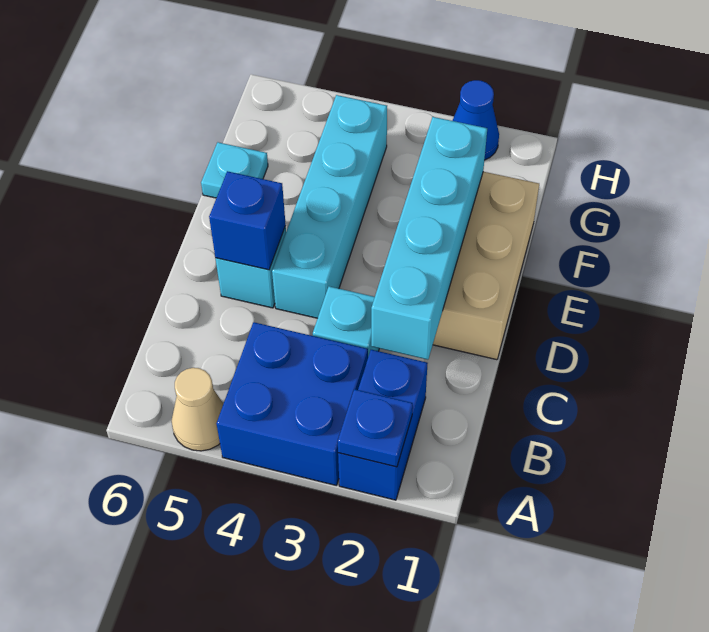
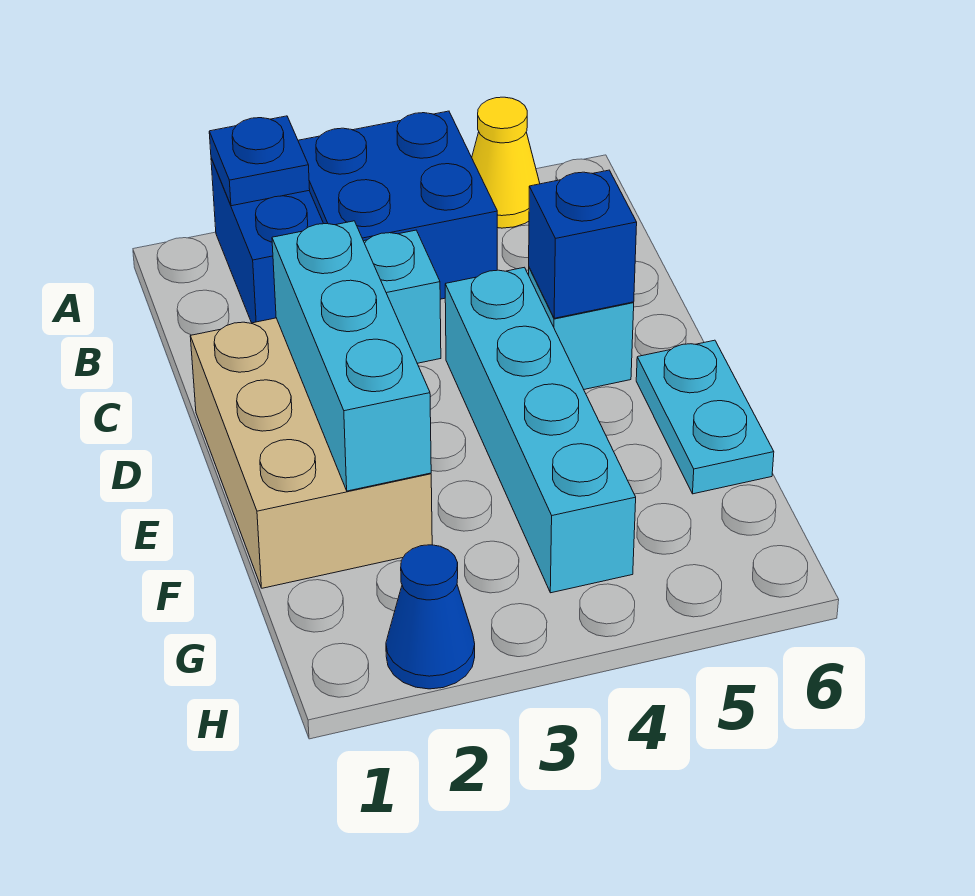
tan 1x1 cone [172,368,223,451] -> yellow 1x1 cone [472,97,540,228]
cyan 1x4 brick [371,117,487,360] -> cyan 1x3 brick [272,221,431,491]
cyan 1x1 plate [201,142,268,198] -> cyan 1x2 plate [636,340,774,494]

